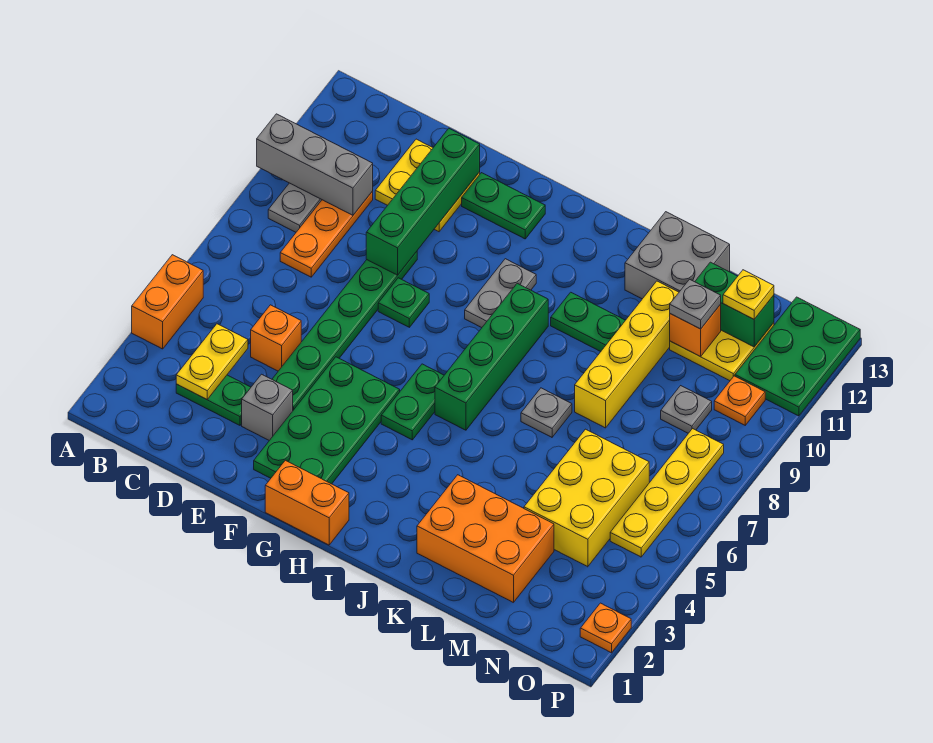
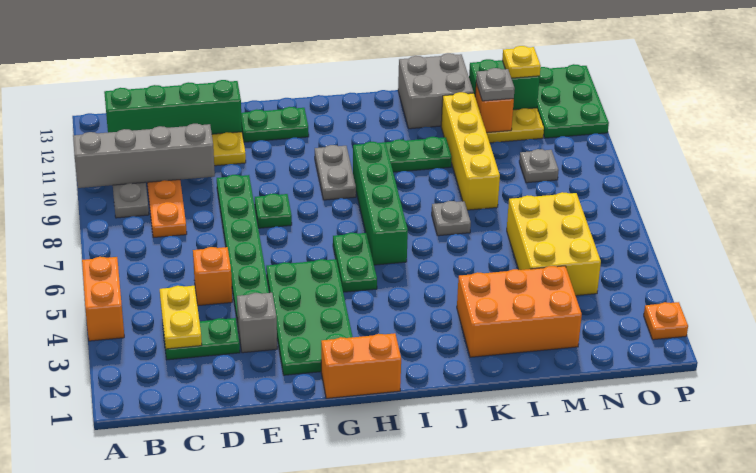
grey 1x3 brick [257,114,373,215] -> grey 1x4 brick [73,124,215,188]
green 1x4 brick [366,128,480,275] -> green 1x4 brick turned to [104,80,242,134]
yellow 1x4 plate [610,429,724,557] -> none
orange 1x1 plate [714,376,765,425] -> none

